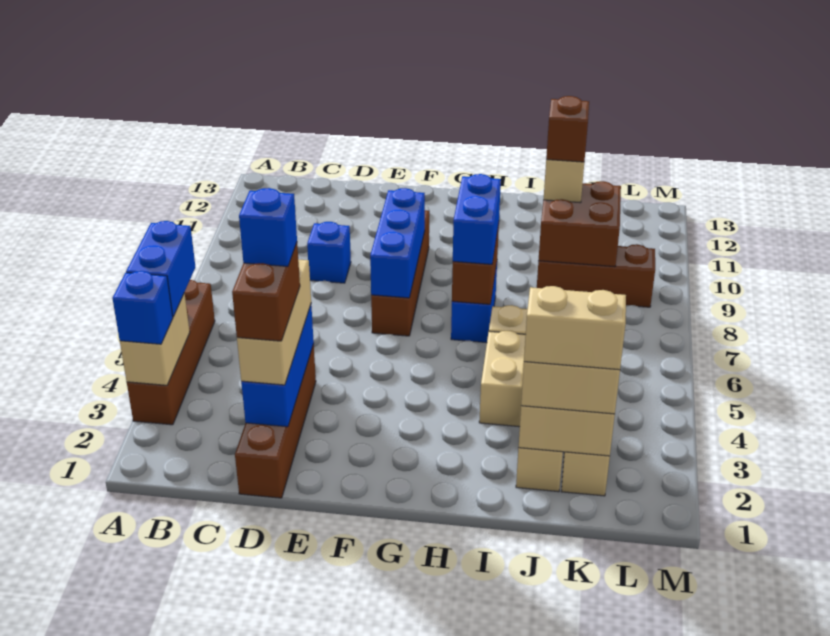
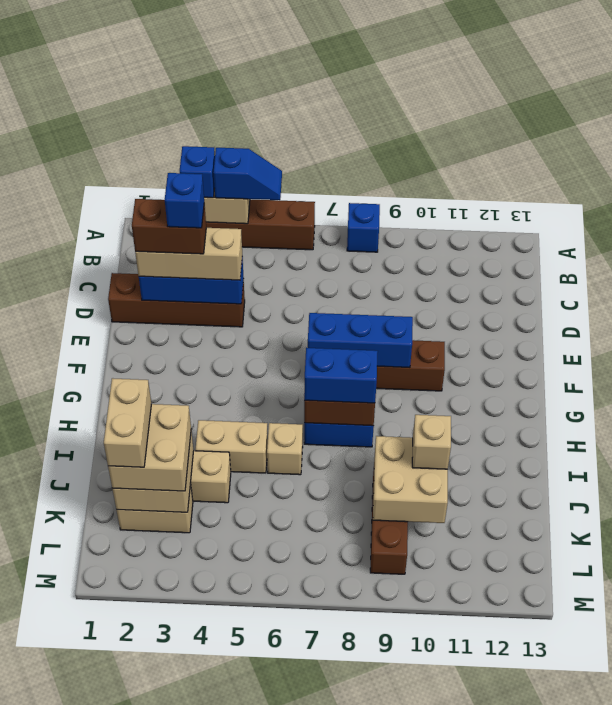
blue 1x2 brick [126,221,195,316] -> blue 1x2 slope [213,148,282,200]
blue 1x1 brick [307,222,351,283] -> blue 1x1 brick moved to [347,203,380,252]
brown 2x2 brick [539,181,621,267] -> tan 2x2 brick [373,436,448,523]
brown 1x1 brick [546,96,589,162] -> none

